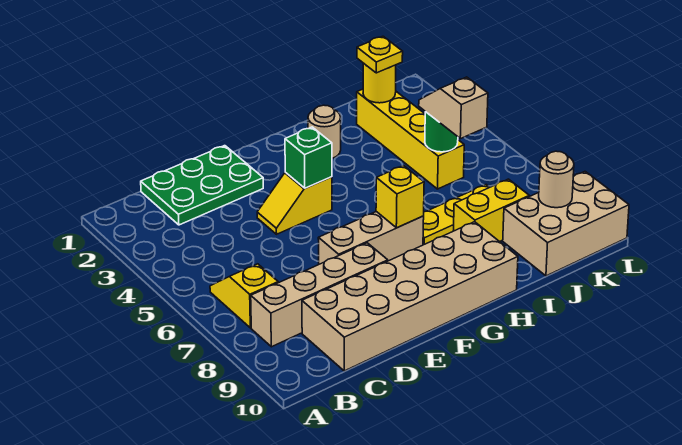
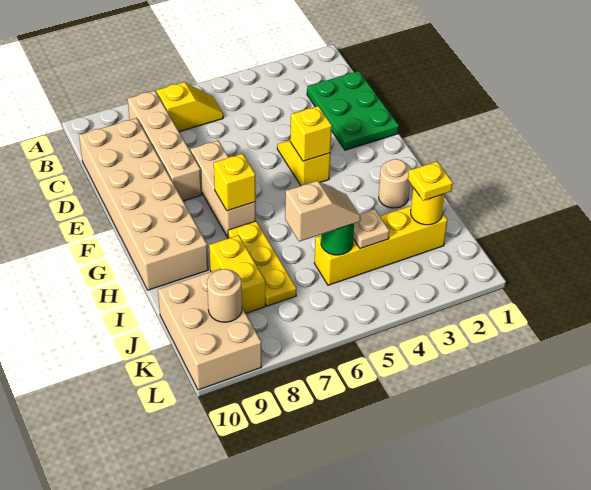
green 1x1 brick [285,127,332,188] -> yellow 1x1 brick [290,106,332,161]
none -> tan 1x1 plate [353,209,389,249]

